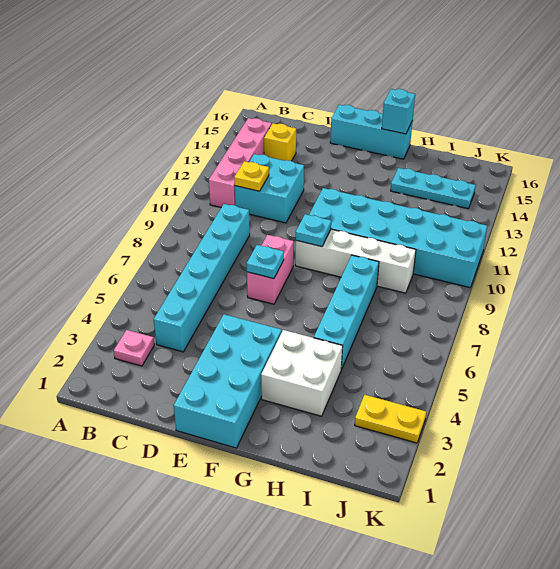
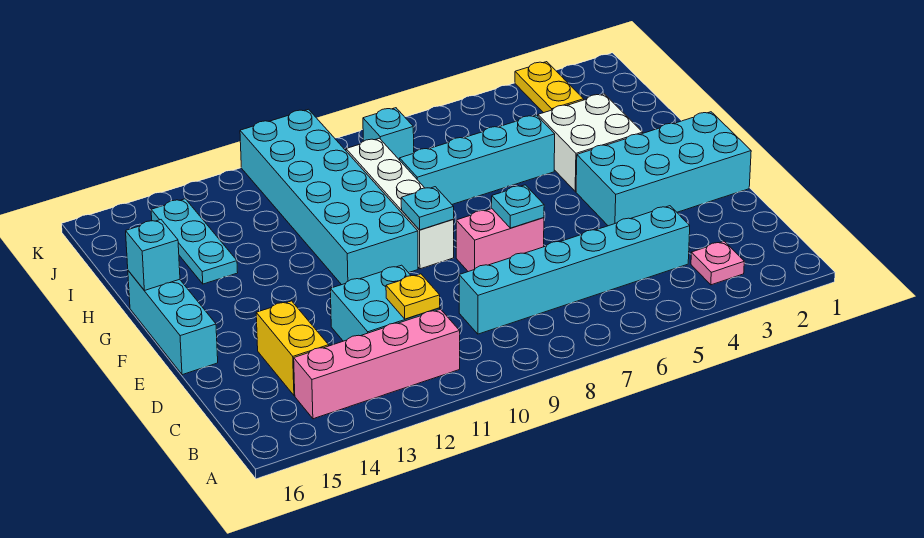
yellow 1x1 brick [264,123,296,161] -> yellow 1x2 brick [256,301,329,396]
none -> cyan 1x1 brick [363,108,414,160]

